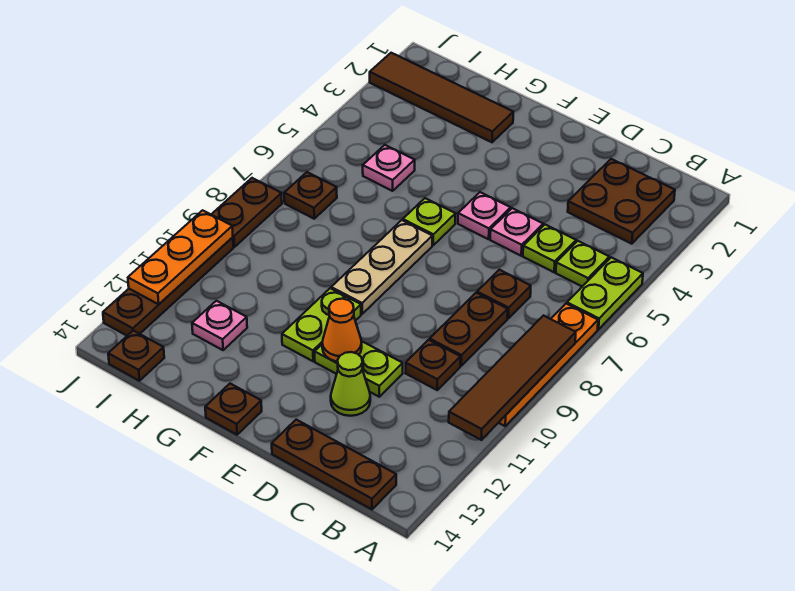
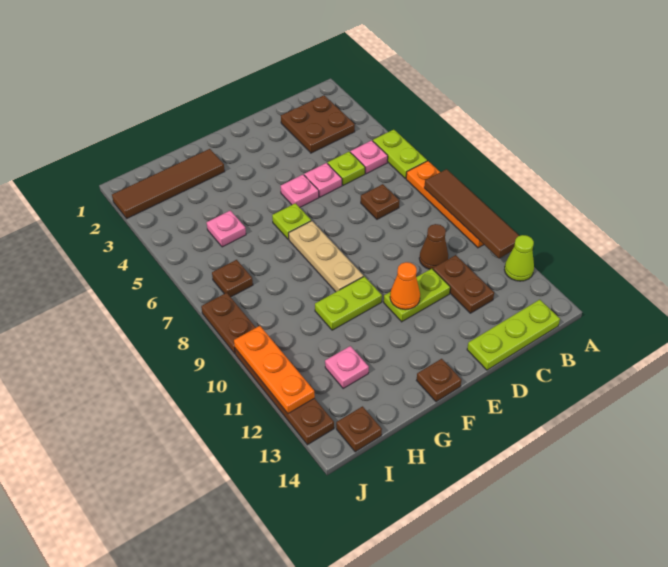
lime 1x1 plate [556,241,609,286] -> pink 1x1 plate [350,140,388,174]
brown 1x3 plate [272,420,396,509] -> lime 1x3 plate [467,300,560,370]
brown 1x2 plate [430,293,508,366] -> brown 1x2 plate moved to [433,255,494,313]
brown 1x1 plate [406,340,460,390] -> brown 1x1 cone [419,224,448,269]
lime 1x1 cone [331,352,370,416] -> lime 1x1 cone moved to [504,235,534,281]
lime 1x2 plate [282,288,361,361] -> lime 1x2 plate turned to [315,276,382,330]

